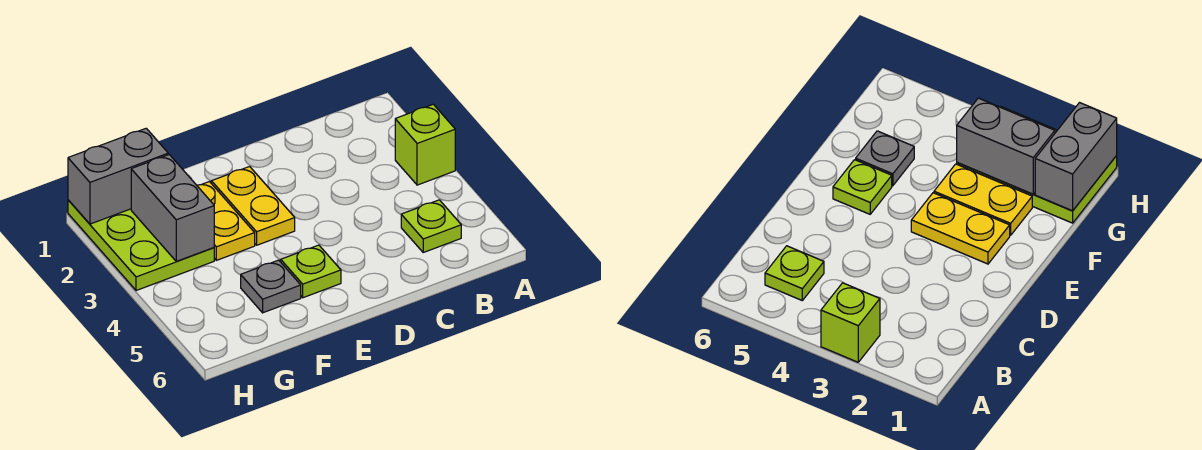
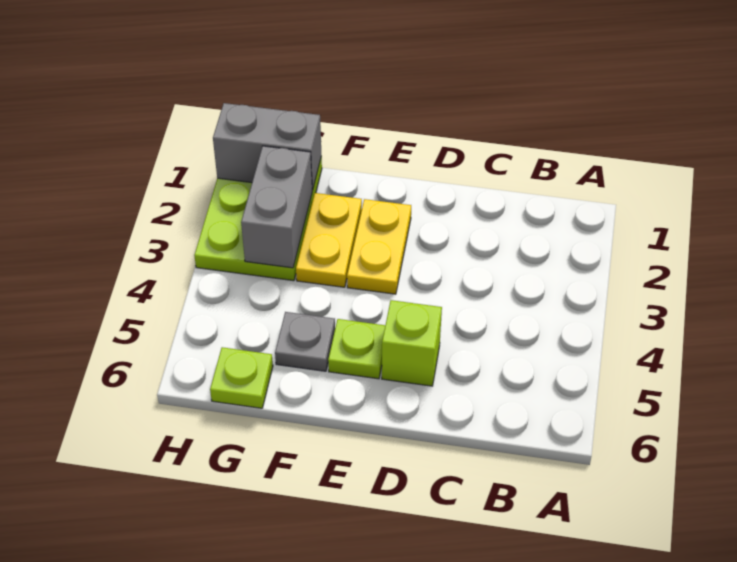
lime 1x1 brick [395,104,455,185] -> lime 1x1 brick moved to [382,300,442,386]
lime 1x1 plate [401,200,461,252] -> lime 1x1 plate moved to [210,347,273,408]

